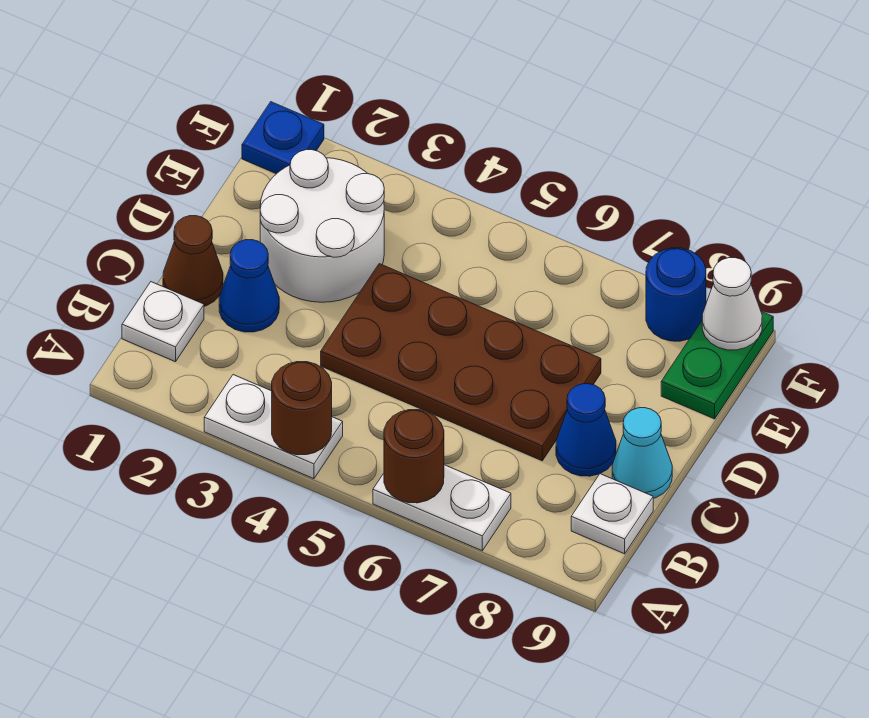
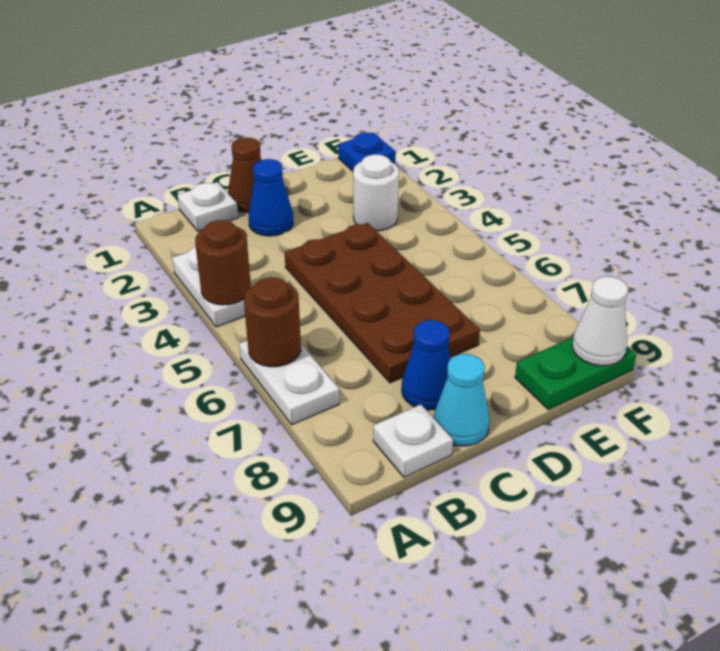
white 2x2 round brick [260,150,384,302] -> white 1x1 round brick [353,154,399,231]
blue 1x1 round brick [646,248,706,341] -> none

